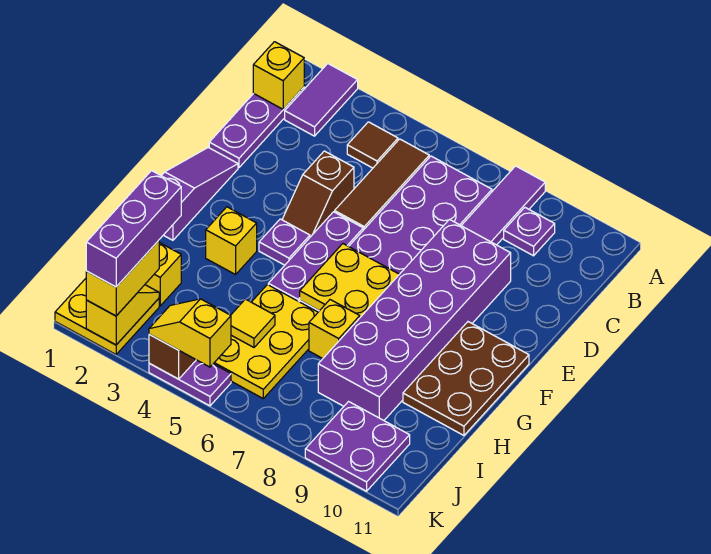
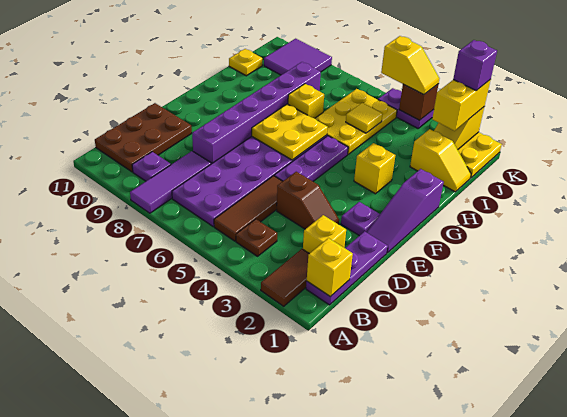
purple 1x2 tile [285,64,358,136] -> brown 1x2 tile [261,249,309,306]
brown 1x1 tile [347,122,398,168] -> brown 1x1 plate [236,219,277,256]
none -> yellow 1x1 brick [303,215,346,254]
brown 1x2 slope [282,151,354,237] -> brown 1x2 slope turned to [277,172,339,229]
purple 2x6 brick [318,220,511,420] -> purple 1x6 brick [192,62,321,164]
purple 1x1 plate [259,219,310,265] -> purple 1x1 plate moved to [341,202,380,236]
brown 2x3 plate [403,322,529,435] -> brown 2x3 plate moved to [95,103,192,172]
purple 1x3 brick [86,171,181,287] -> purple 1x1 brick [453,40,497,91]
none -> yellow 1x1 plate [229,49,262,76]
purple 2x2 plate [305,402,410,491] -> purple 2x2 tile [264,39,332,75]

